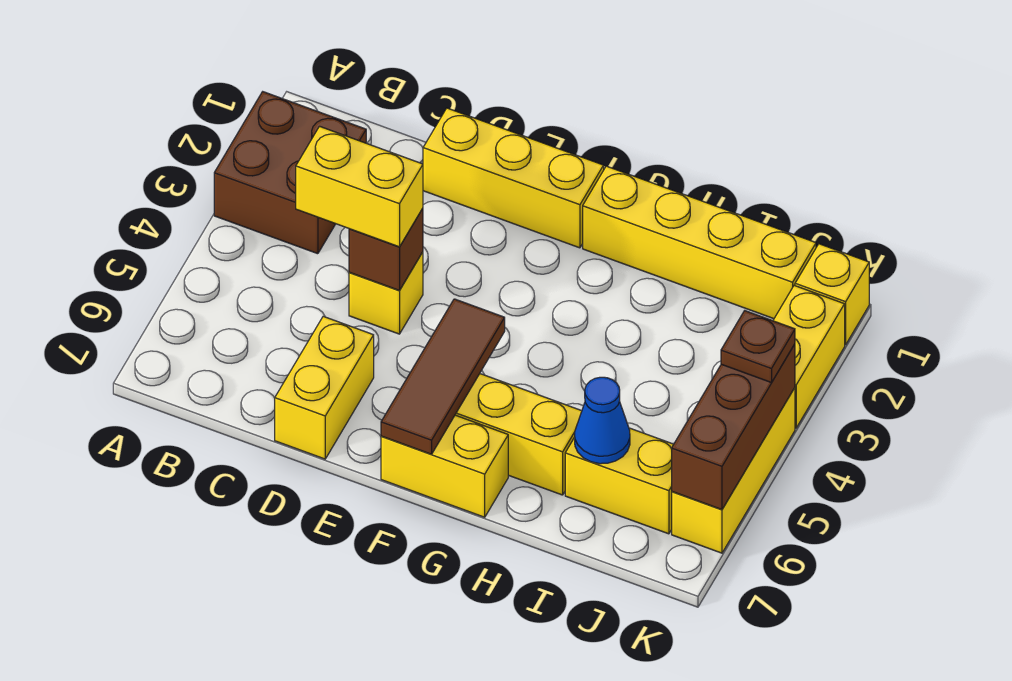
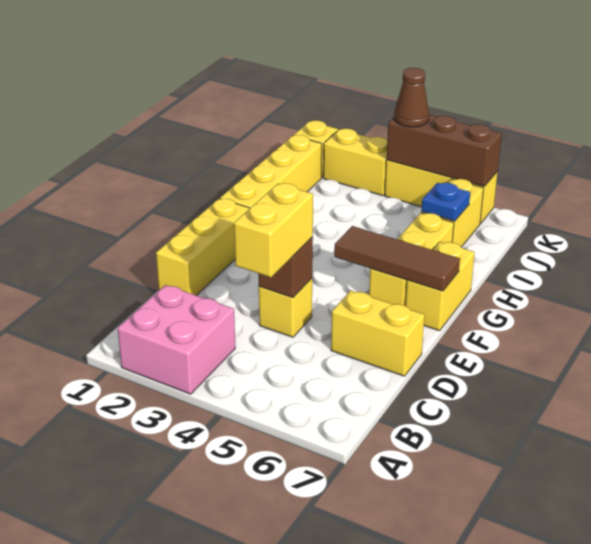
brown 2x2 brick [214,92,366,254] -> pink 2x2 brick [118,285,235,394]
blue 1x1 cone [575,377,630,464] -> blue 1x1 plate [421,183,470,221]
brown 1x1 plate [721,311,795,383] -> brown 1x1 cone [394,68,429,127]

